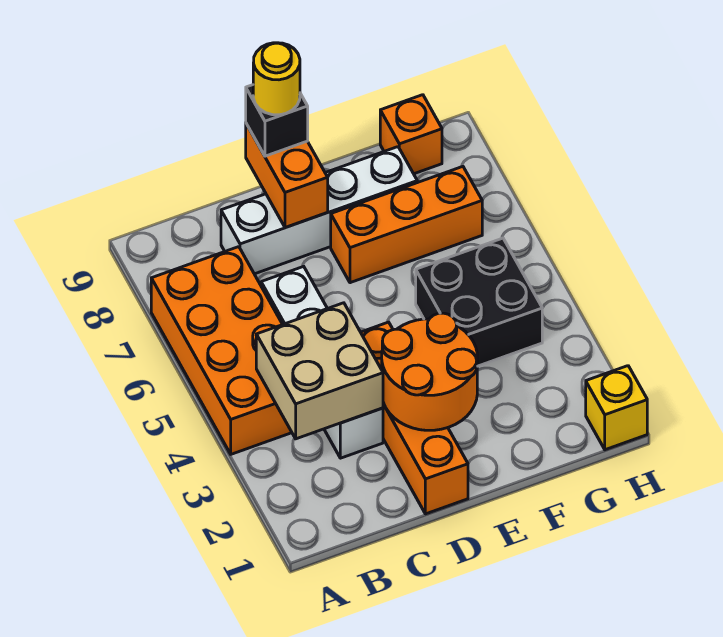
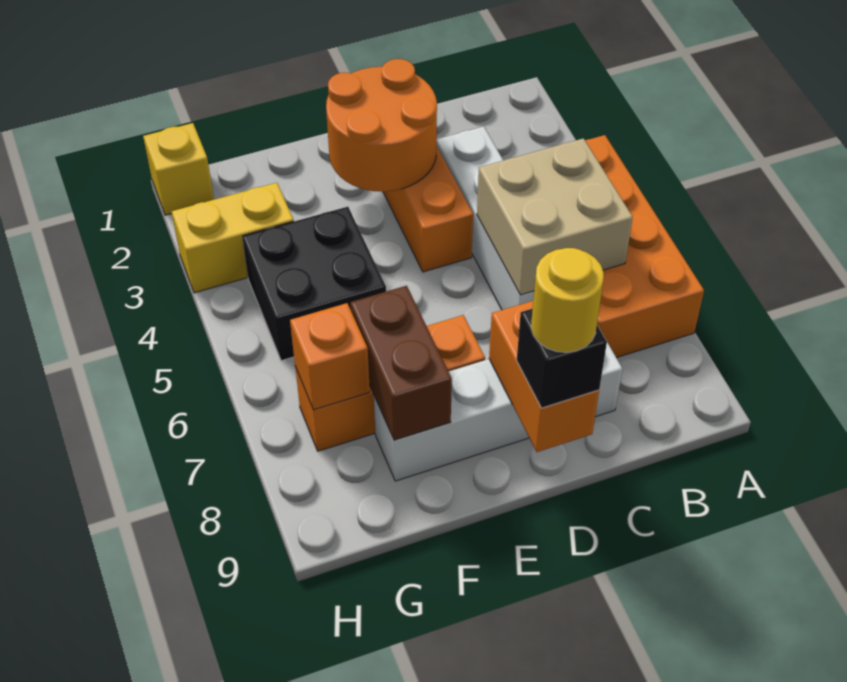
tan 2x2 brick [256,303,383,439] -> tan 2x2 brick moved to [477,138,633,295]
none -> brown 1x2 brick [350,286,452,440]
none -> yellow 1x2 brick [171,183,294,293]
orange 1x1 brick [380,95,442,174] -> orange 1x1 brick moved to [290,303,370,410]

